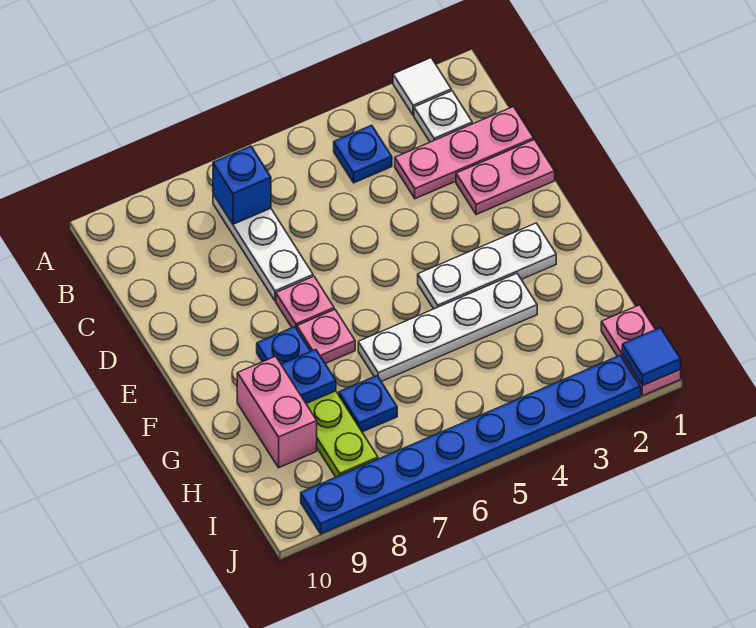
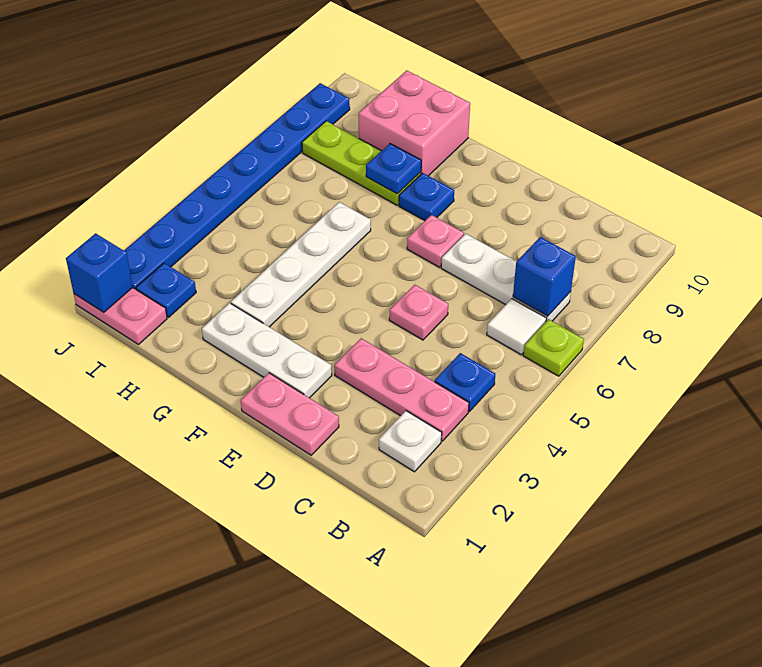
white 1x1 tile [393,58,451,115] -> white 1x1 tile moved to [487,299,546,355]
none -> lime 1x1 plate [523,319,584,376]
pink 1x3 plate [395,107,534,199] -> pink 1x3 plate turned to [334,338,469,441]
pink 1x2 plate [456,140,555,215] -> pink 1x2 plate turned to [241,373,339,455]
white 1x3 plate [418,223,556,309] -> white 1x3 plate turned to [202,303,332,398]
pink 1x1 plate [297,309,355,364] -> pink 1x1 plate moved to [389,285,448,340]
pink 1x2 brick [237,356,317,468] -> pink 2x2 brick [359,70,470,176]
blue 1x1 plate [339,376,397,432] -> blue 1x1 plate moved to [136,263,196,317]
blue 1x1 tile [622,328,681,385] -> blue 1x1 brick [66,233,133,312]

